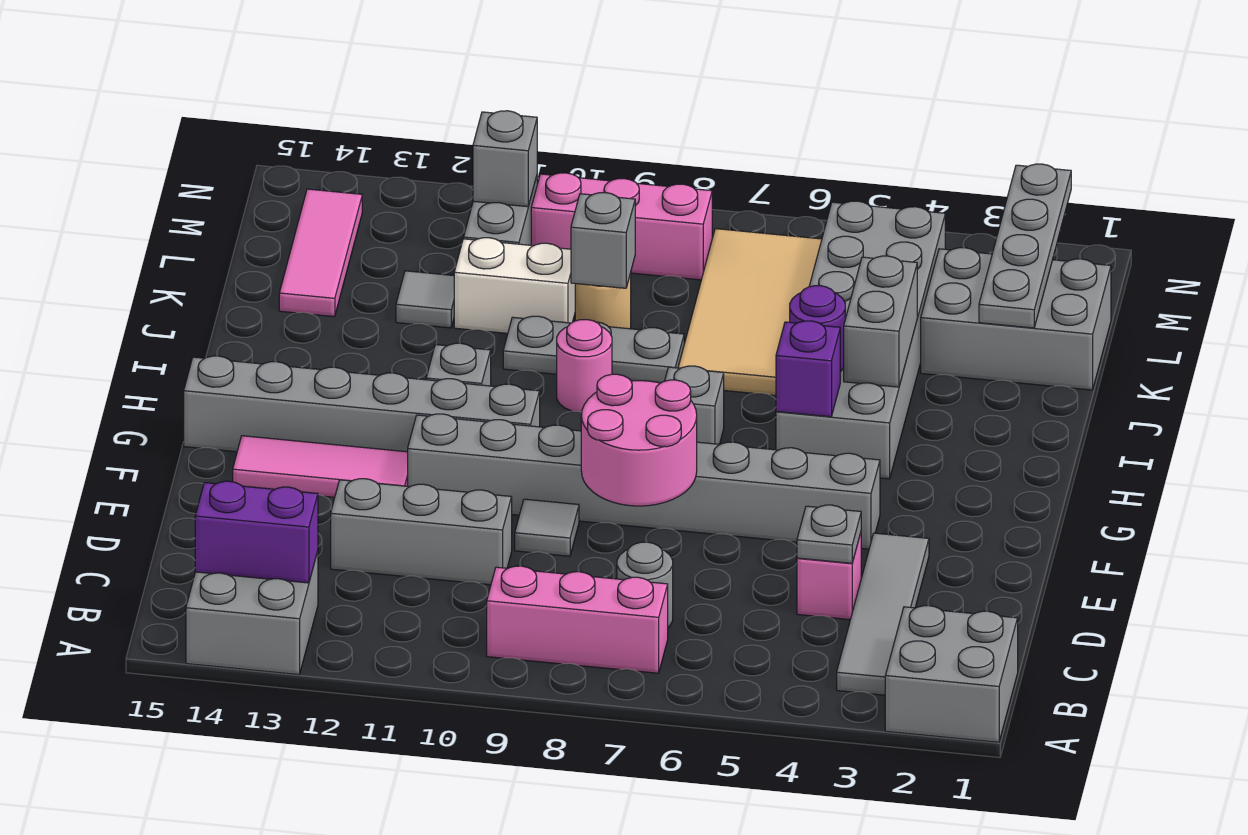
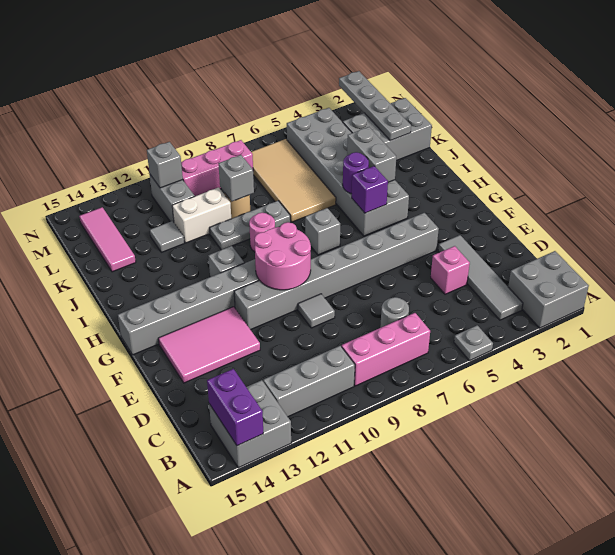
purple 1x2 brick [195,481,318,583] -> purple 1x2 brick turned to [207,369,263,446]
grey 1x1 plate [797,505,861,563] -> grey 1x1 plate moved to [454,325,493,361]
grey 1x3 brick [331,479,512,585] -> grey 1x3 brick moved to [263,346,355,417]
pink 2x2 round brick [581,374,697,506] -> pink 2x2 round brick moved to [255,222,311,290]
pink 1x3 tile [233,436,408,497] -> pink 2x3 tile [158,307,260,383]

